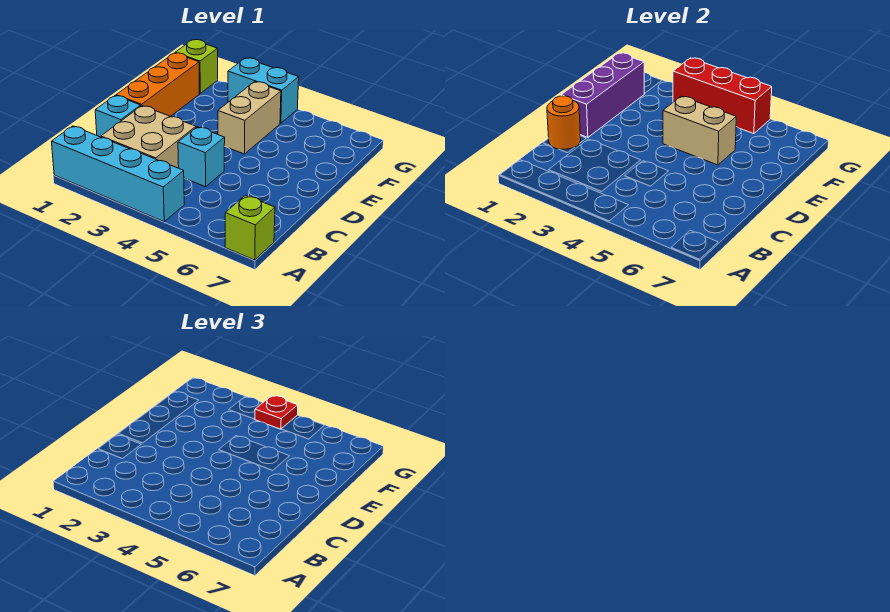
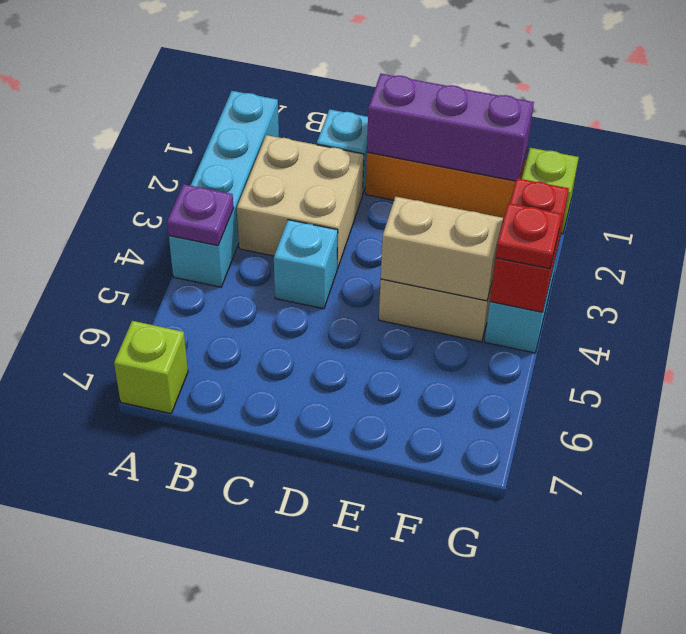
none -> purple 1x1 plate [167,184,233,245]
orange 1x1 round brick [547,96,581,149] -> none
tan 1x2 brick [663,96,736,165] -> tan 1x2 brick turned to [381,197,503,301]
red 1x3 brick [673,58,772,134] -> red 1x2 brick [490,178,569,312]

